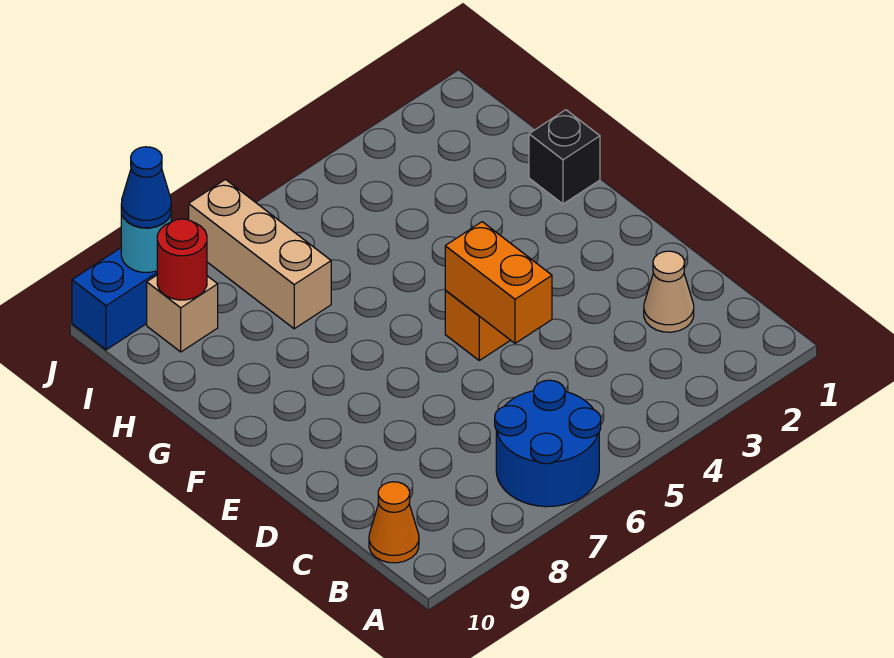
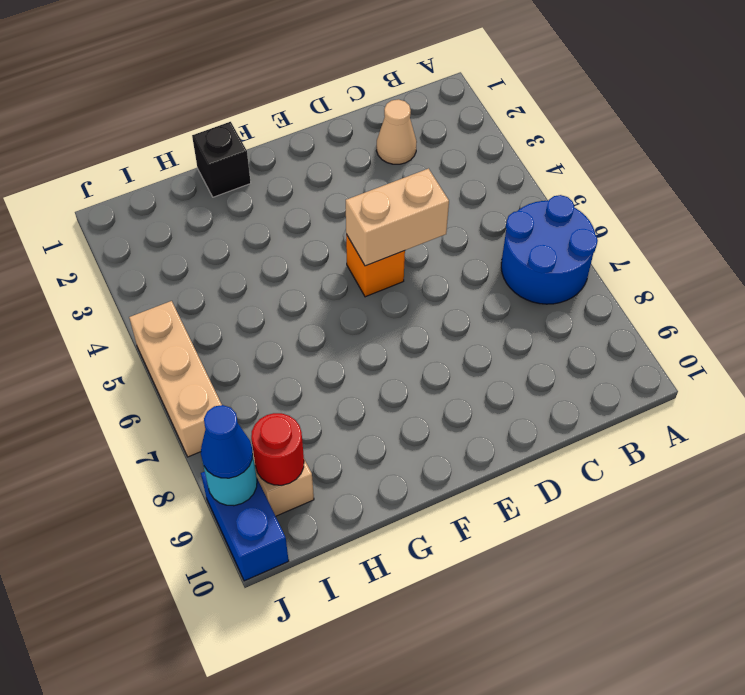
orange 1x1 cone [369,482,419,563] -> none
orange 1x2 brick [445,222,552,343] -> tan 1x2 brick [346,169,449,266]
tan 1x3 brick [189,180,331,329] -> tan 1x3 brick turned to [129,301,222,457]

